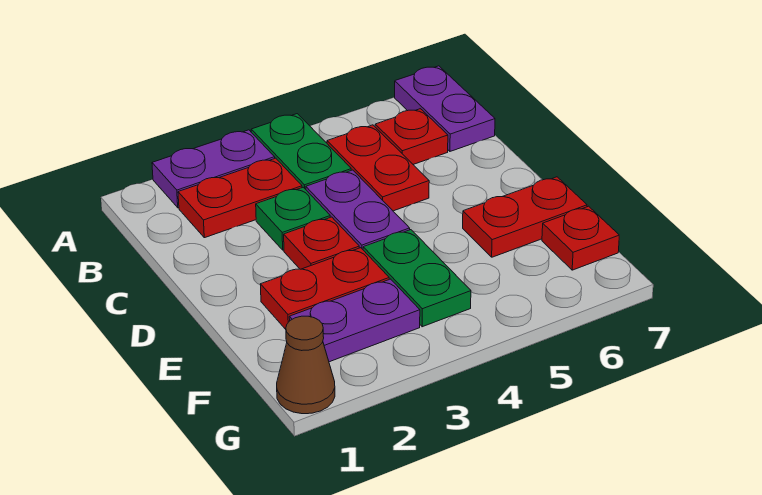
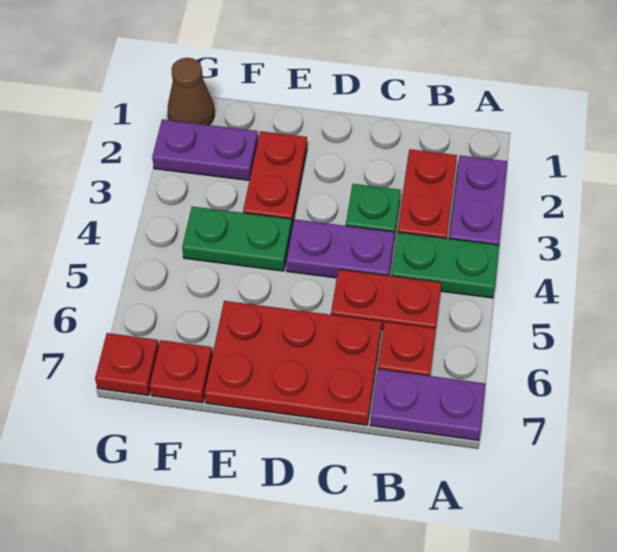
red 1x1 plate [284,217,359,269] -> red 1x1 plate moved to [95,333,159,395]
red 1x2 plate [463,177,587,257] -> red 2x3 plate [204,301,382,425]
purple 1x2 plate [289,279,420,362] -> purple 1x2 plate turned to [152,119,258,180]

